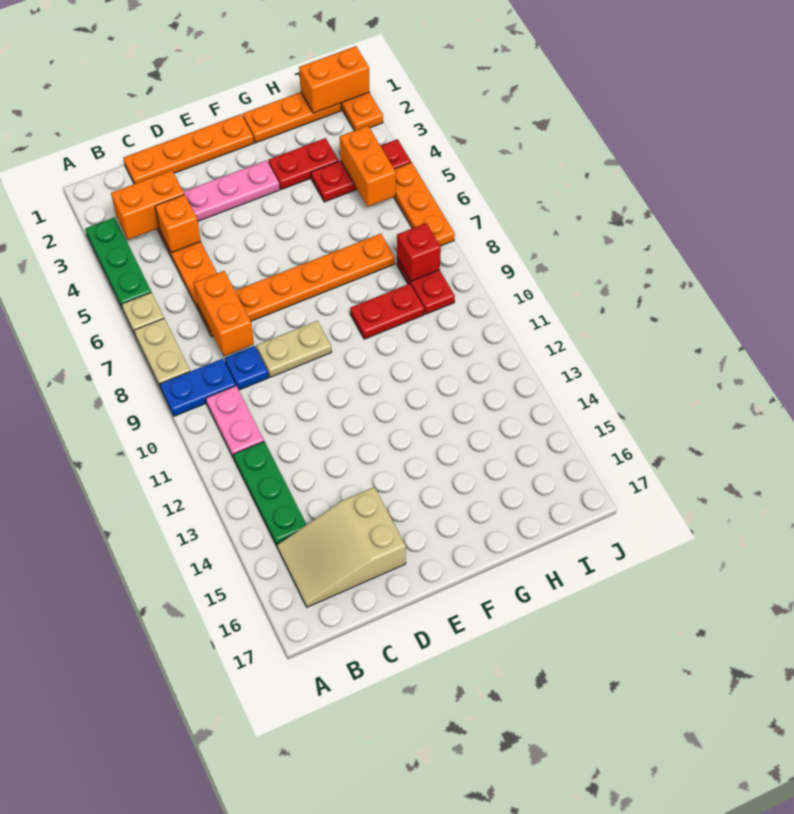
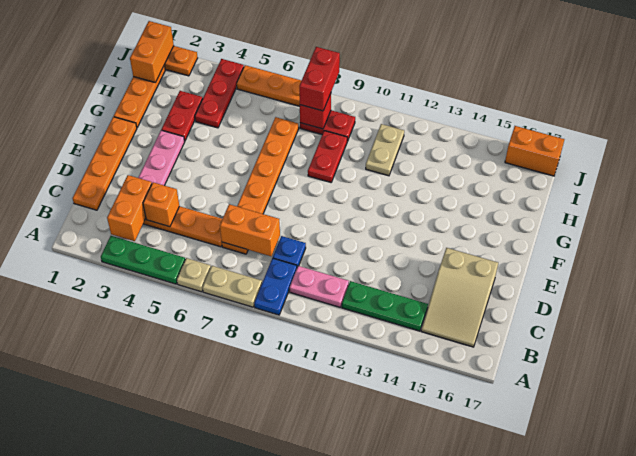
tan 1x2 plate [256,321,332,377] -> tan 1x2 plate moved to [366,124,404,176]
orange 1x2 brick [340,126,396,207] -> orange 1x2 brick moved to [505,126,564,176]
none -> red 1x2 brick [299,47,340,111]

